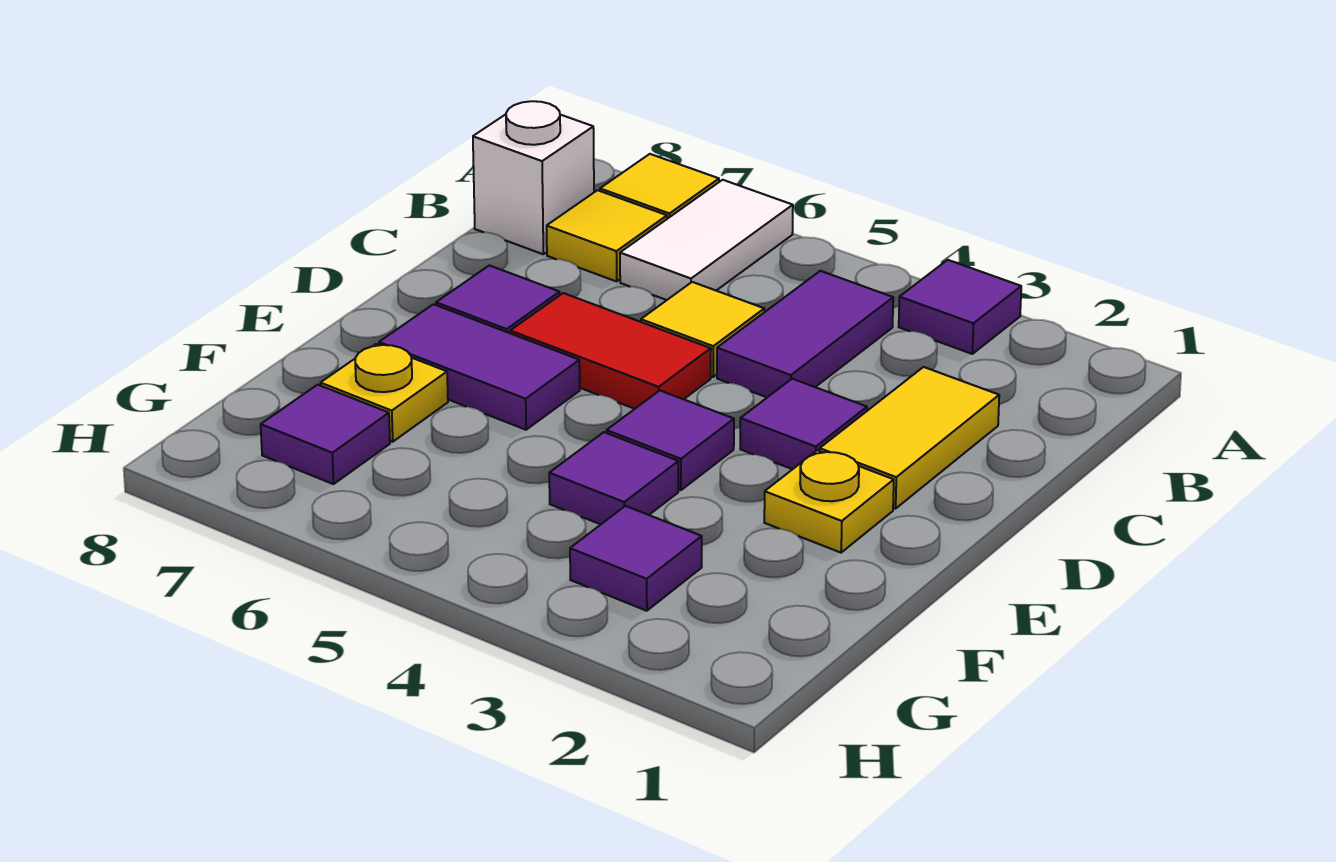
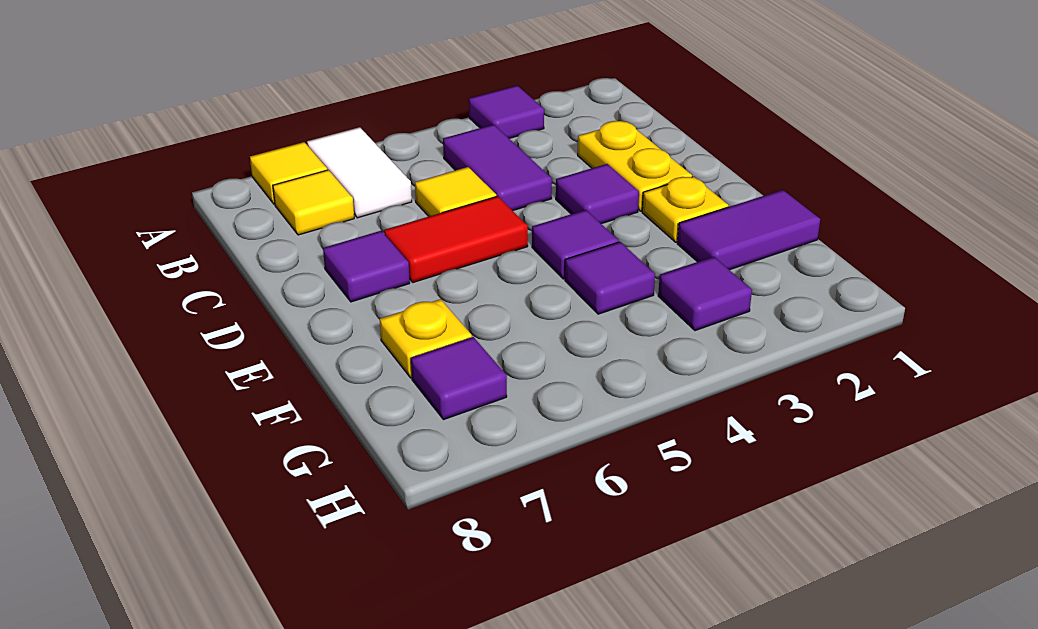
white 1x1 brick [473,101,594,254] -> none
yellow 1x2 tile [820,367,999,509] -> yellow 1x2 plate [578,121,692,211]
purple 1x2 tile [379,304,580,430] -> purple 1x2 tile moved to [677,190,820,270]

